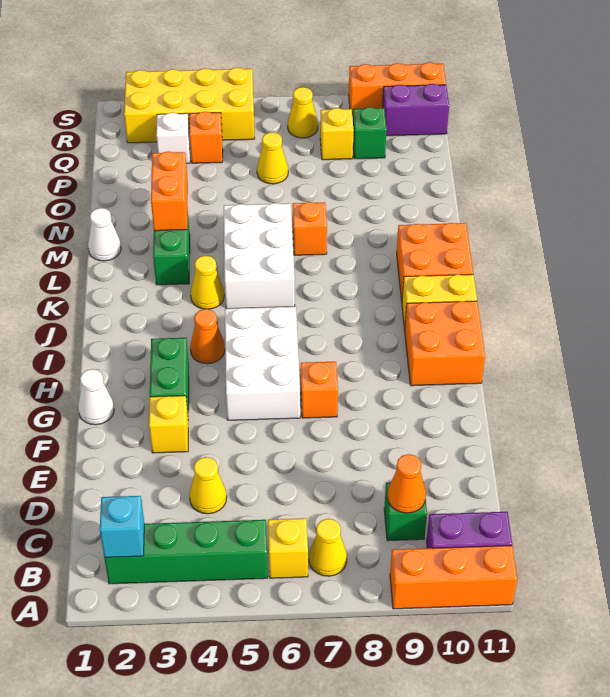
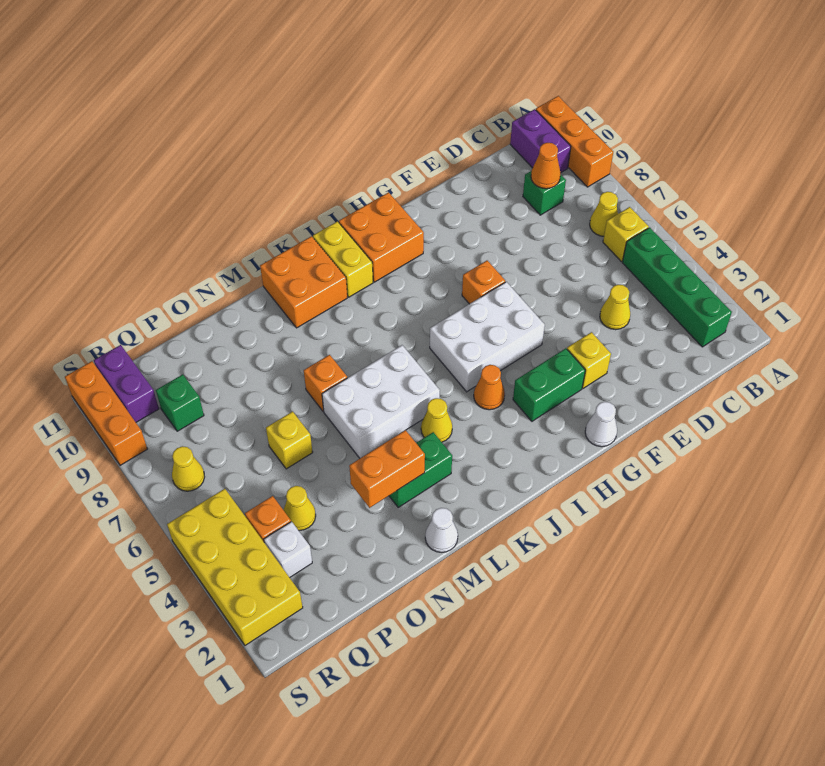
cyan 1x1 brick [100,496,144,557] -> none
yellow 1x1 cone [257,132,288,184] -> yellow 1x1 cone moved to [284,486,316,531]
yellow 1x1 brick [320,108,354,160] -> yellow 1x1 brick moved to [266,411,313,469]

